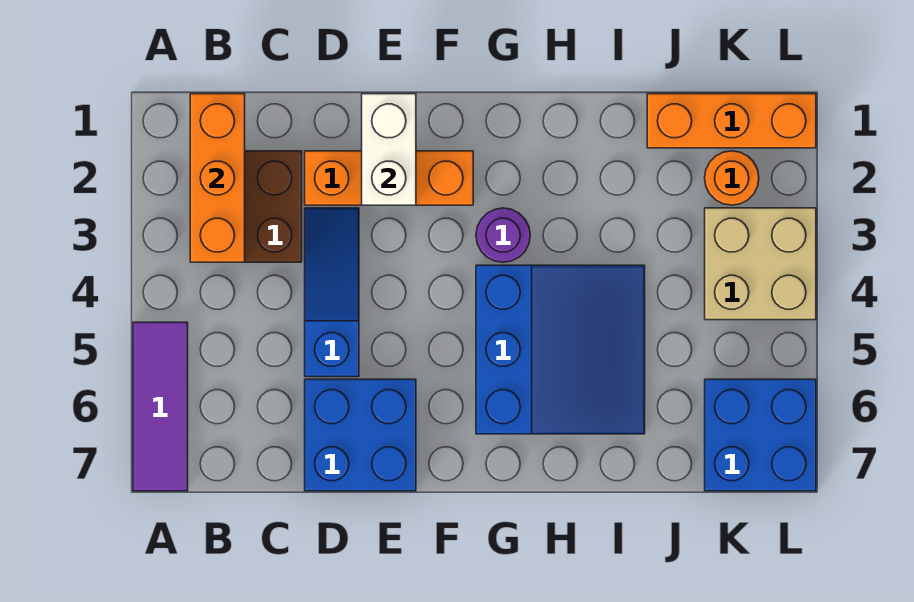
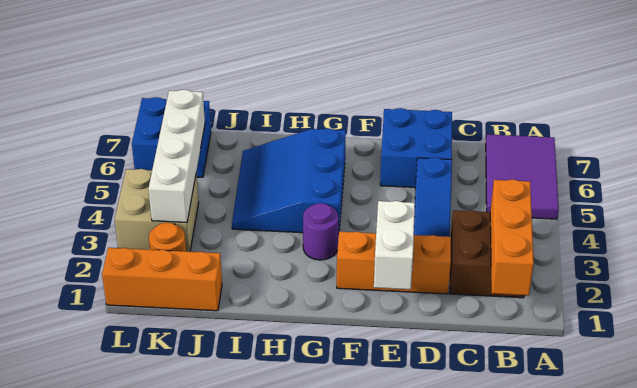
purple 1x3 tile [133,322,188,491] -> purple 2x3 tile [486,134,559,219]
none -> white 1x4 brick [148,90,205,223]

